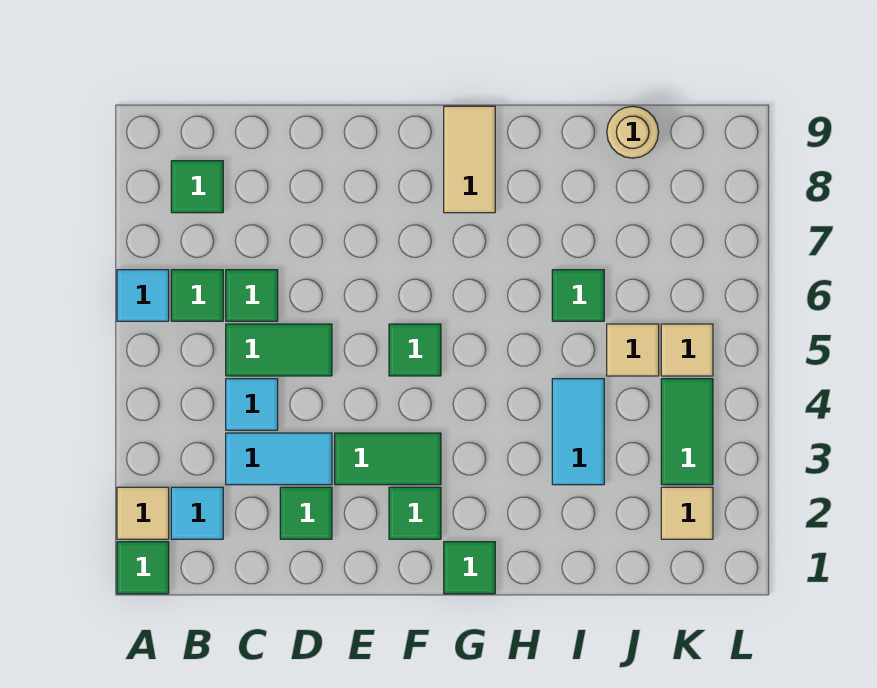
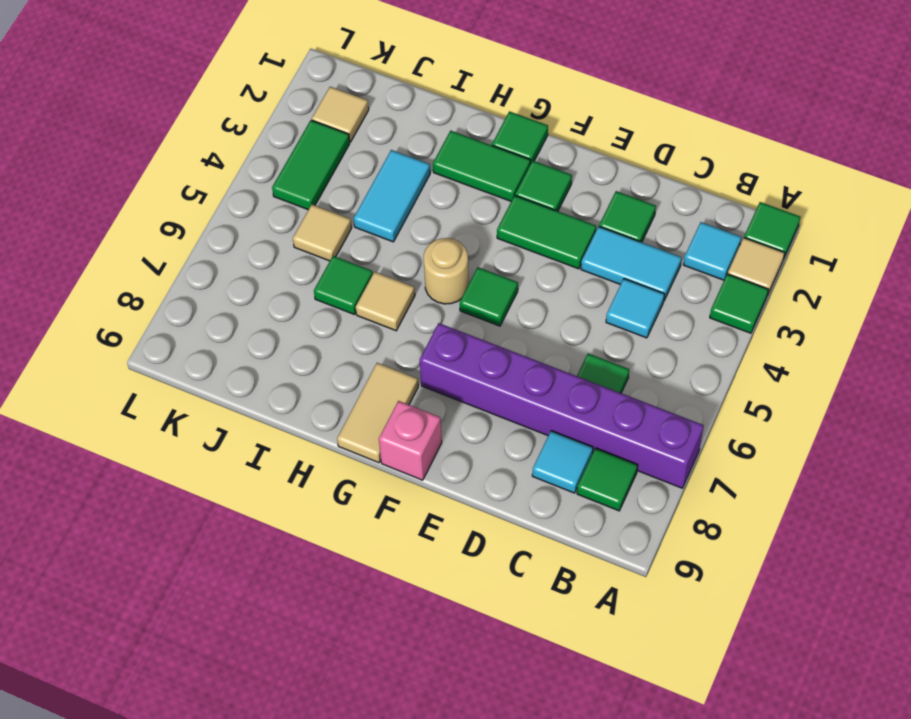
cyan 1x1 tile [117,270,169,321] -> cyan 1x1 tile moved to [532,431,593,493]
none -> purple 1x6 brick [420,323,704,488]
green 1x1 tile [171,270,223,321] -> green 1x1 tile moved to [710,274,768,333]
green 1x2 tile [226,324,332,376] -> green 1x2 tile moved to [433,131,530,201]
none -> pink 1x1 brick [379,401,442,480]
tan 1x1 round brick [607,106,659,158] -> tan 1x1 round brick moved to [424,238,469,304]
tan 1x1 tile [661,324,713,376] -> tan 1x1 tile moved to [356,272,415,331]

